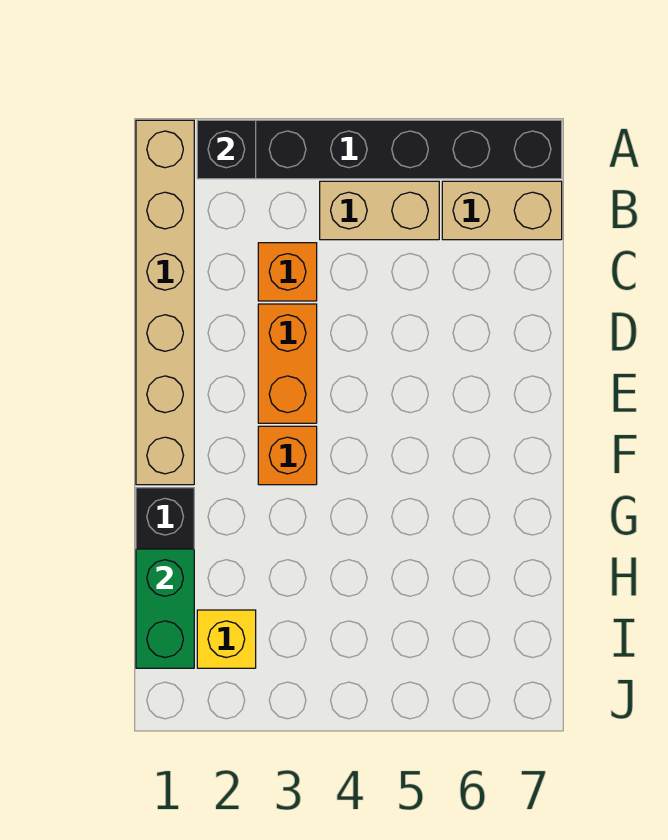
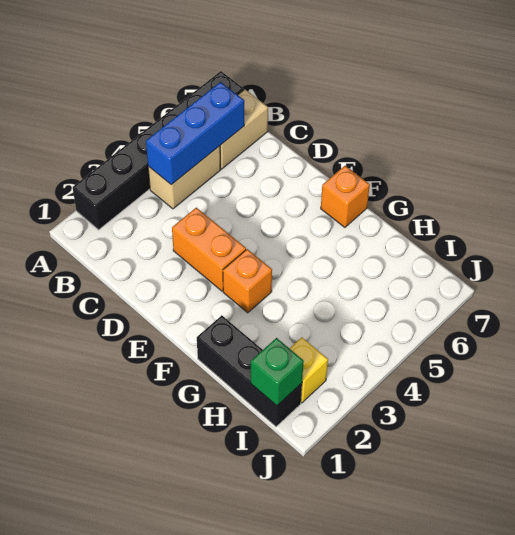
tan 1x6 brick [136,120,194,485] -> none
black 1x1 brick [197,120,256,179] -> none
none -> blue 1x3 brick [146,82,244,185]
orange 1x1 brick [258,243,317,301] -> orange 1x1 brick moved to [321,166,370,227]
green 1x2 brick [136,549,194,668] -> green 1x1 brick [251,338,304,406]

